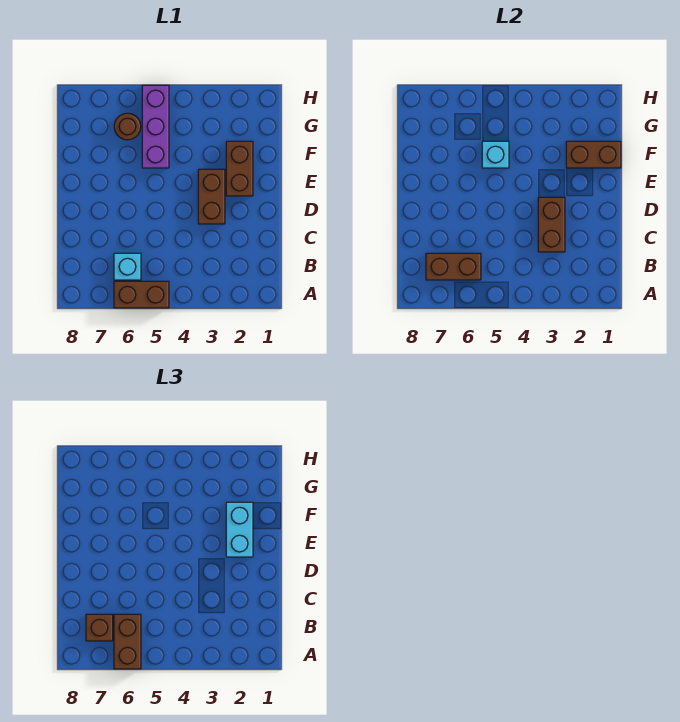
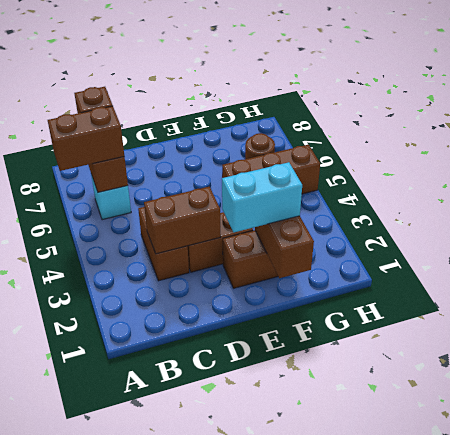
brown 1x2 brick [114,281,169,308] -> brown 1x2 brick moved to [138,207,189,281]
purple 1x3 brick [142,85,169,168] -> brown 1x3 brick [222,145,320,194]
cyan 1x1 brick [482,141,509,168] -> none

